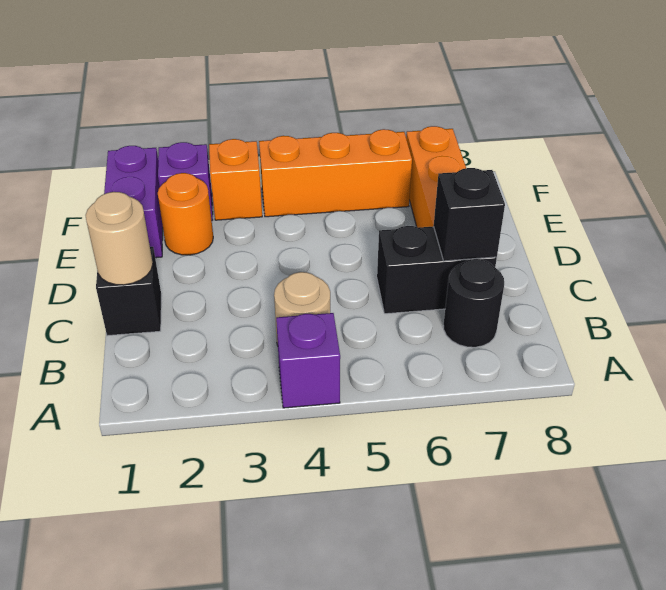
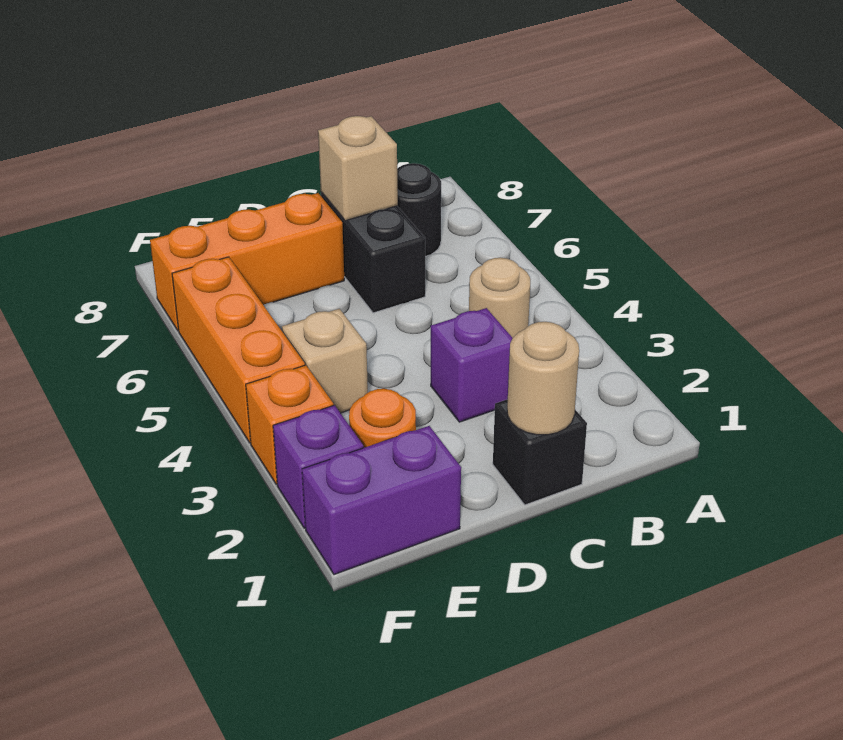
purple 1x1 brick [276,313,340,408] -> purple 1x1 brick moved to [431,308,512,422]
black 1x1 brick [434,168,505,261] -> tan 1x1 brick [318,116,398,221]
none -> tan 1x1 brick [282,309,368,413]

